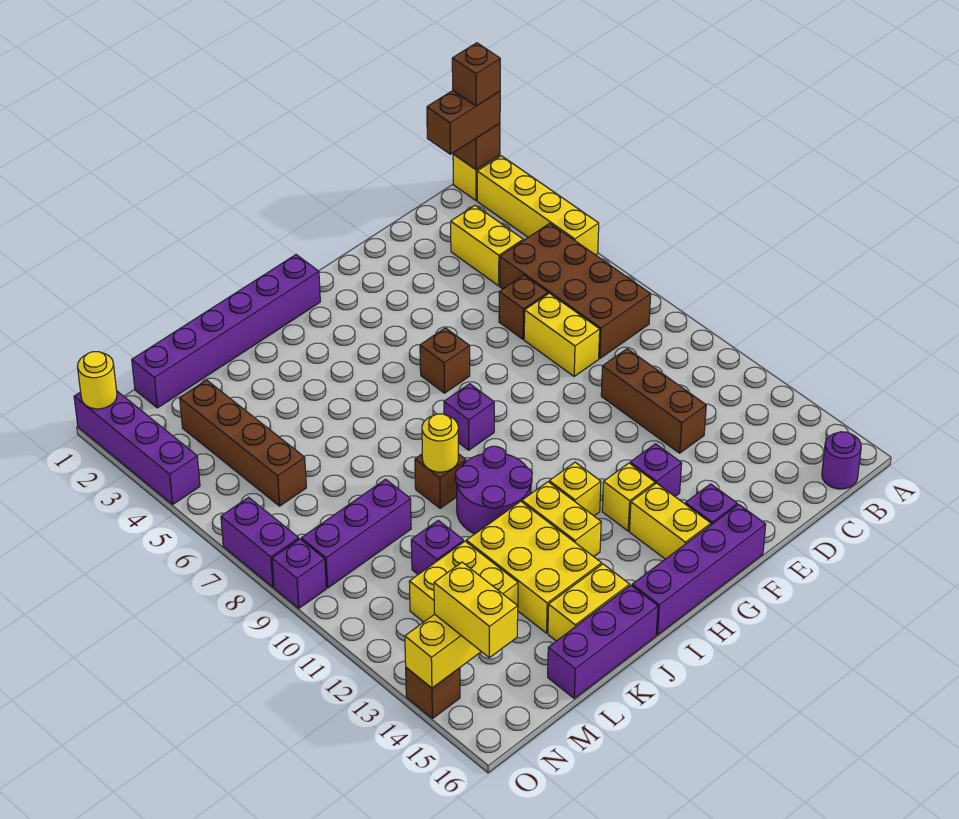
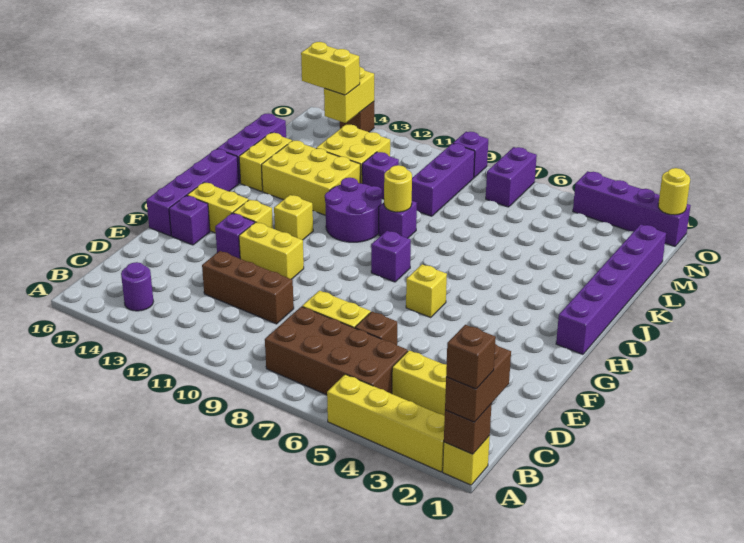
purple 1x1 round brick [822,432,861,489] -> purple 1x1 round brick moved to [121,262,153,311]
brown 1x1 brick [420,328,470,393] -> yellow 1x1 brick [406,264,447,317]
yellow 1x2 brick [522,482,601,557] -> yellow 1x2 brick moved to [239,222,304,279]
brown 1x1 brick [415,454,466,508] -> purple 1x1 brick [379,201,417,238]
brown 1x4 brick [180,380,306,506] -> none
purple 1x2 brick [221,497,299,587] -> purple 1x2 brick turned to [486,147,537,207]

